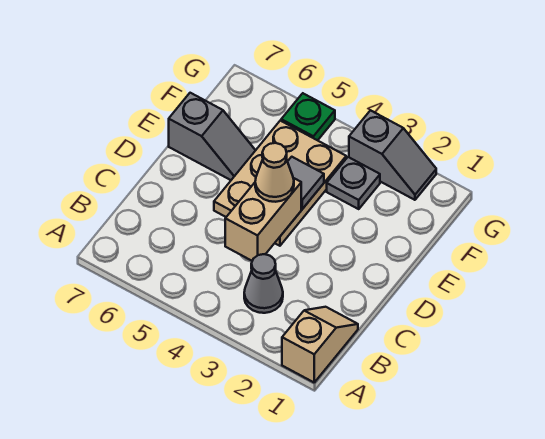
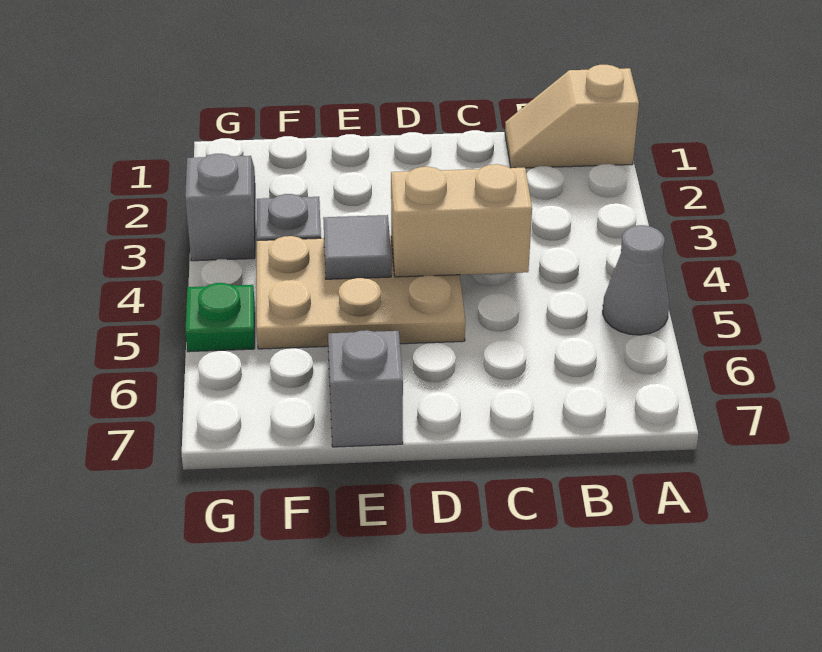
grey 1x1 cone [244,254,283,313] -> grey 1x1 cone moved to [603,225,669,335]
tan 1x1 cone [255,143,294,202] -> none

